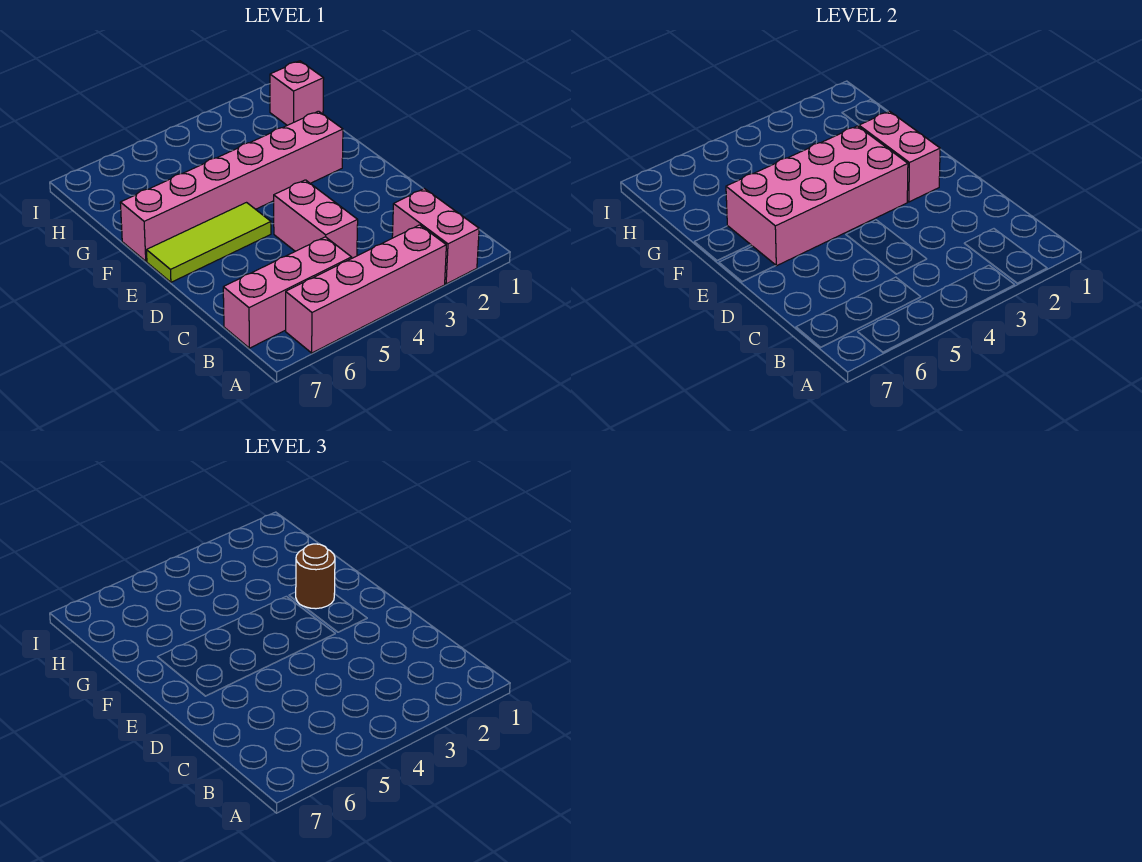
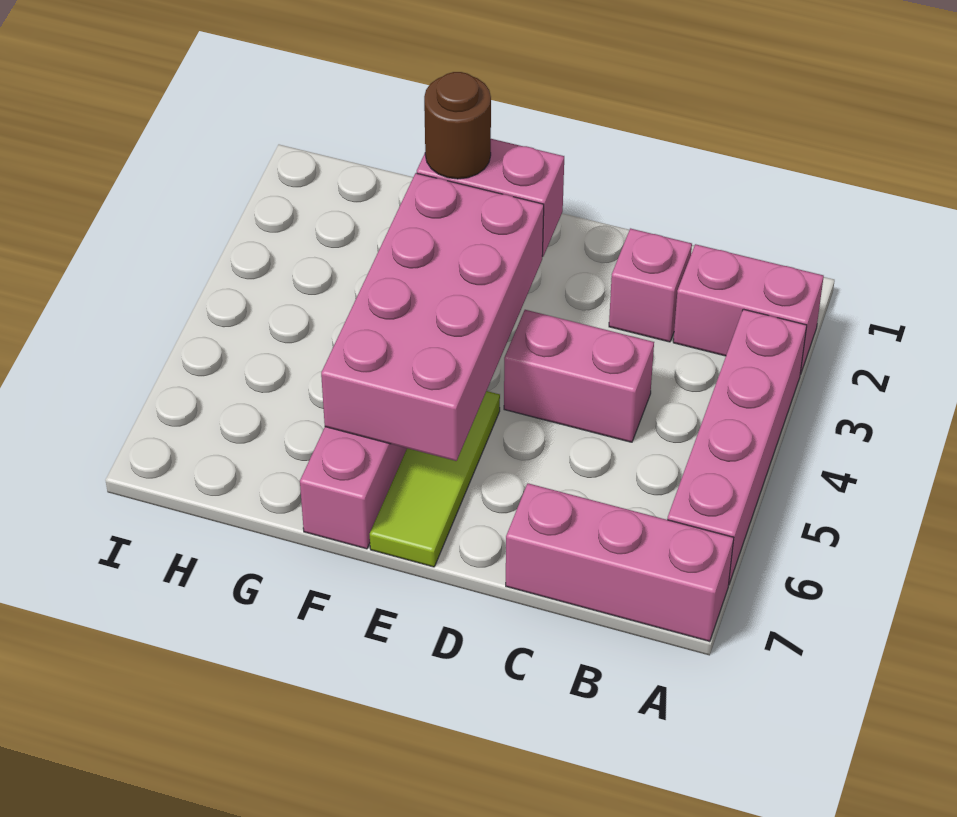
pink 1x3 brick [223,237,352,348] -> pink 1x3 brick turned to [506,483,734,642]
pink 1x1 brick [270,61,324,125] -> pink 1x1 brick moved to [609,228,692,342]

